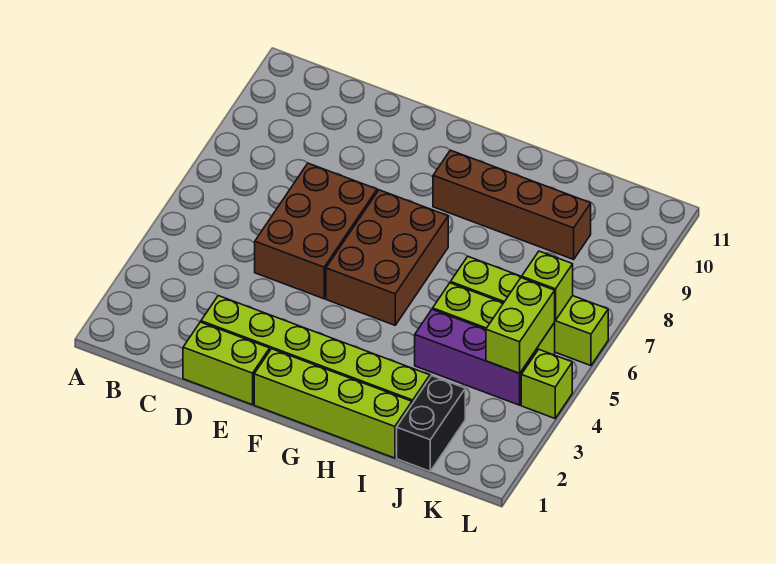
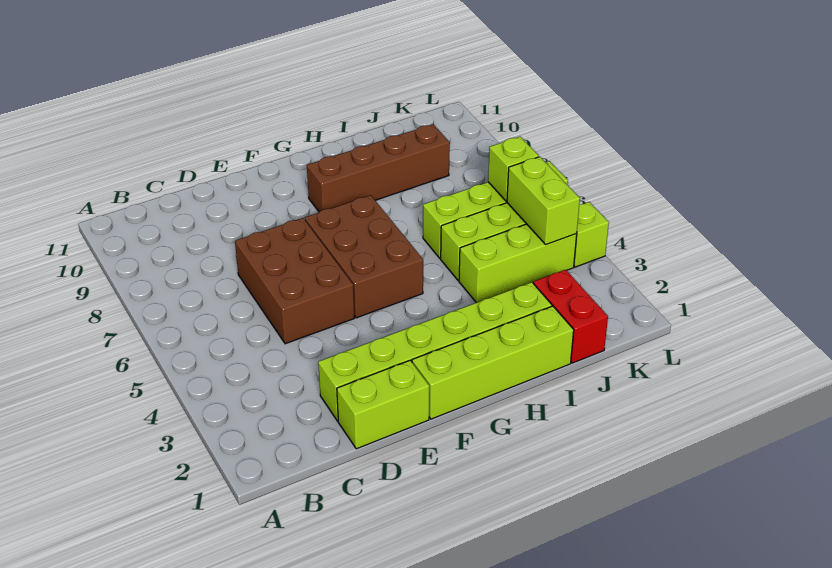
purple 1x3 brick [415,309,537,405] -> lime 1x3 brick [459,224,577,303]
black 1x2 brick [397,376,465,471] -> red 1x2 brick [533,270,608,363]

